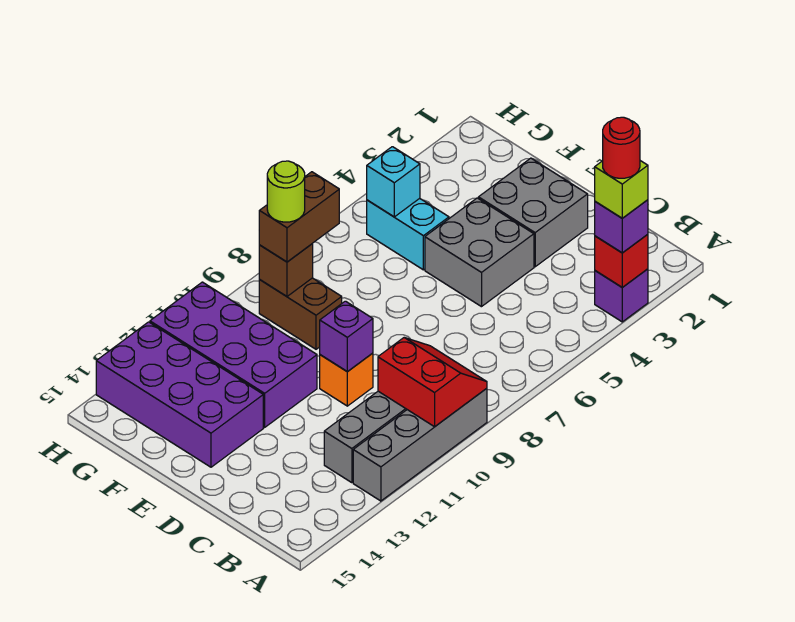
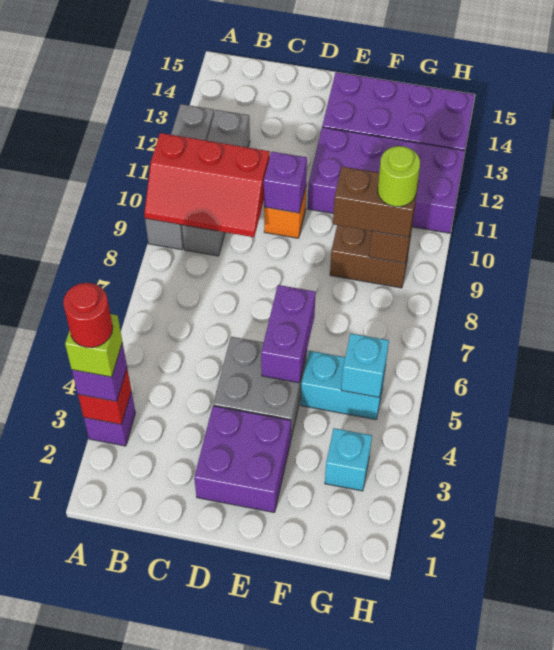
red 2x2 slope [378,338,487,427] -> red 2x3 slope [144,133,270,237]
grey 2x2 brick [478,158,588,267] -> purple 2x2 brick [194,406,291,512]
none -> purple 1x2 brick [261,285,316,383]
none -> cyan 1x1 brick [325,428,372,491]
brown 1x2 brick [259,172,339,262] -> brown 1x2 brick turned to [333,167,419,237]

